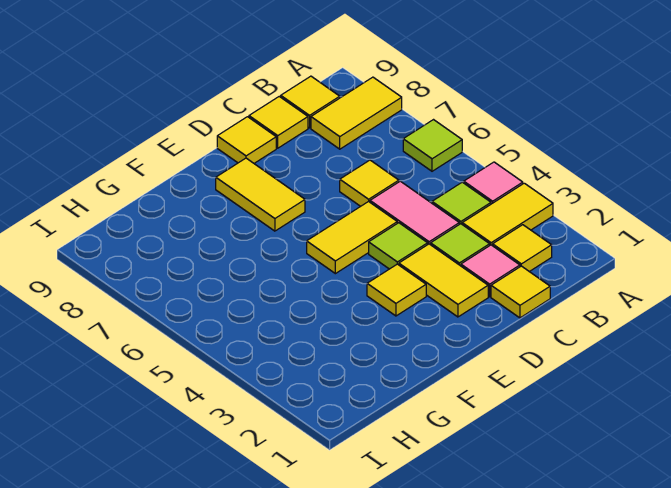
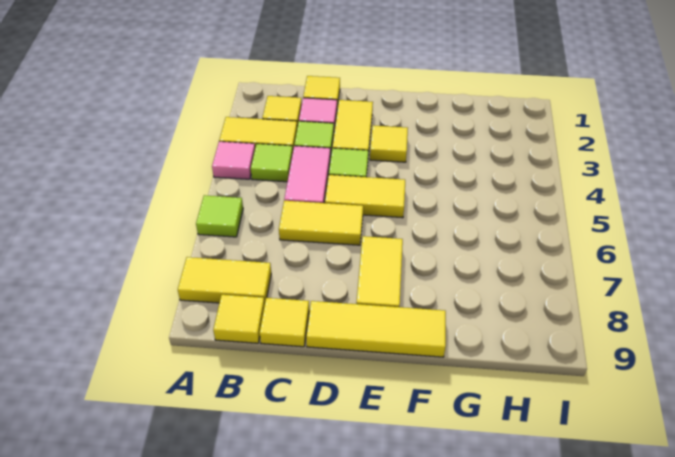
yellow 1x1 tile [340,160,399,206] -> yellow 1x2 tile [279,201,363,245]
yellow 1x1 tile [217,117,276,163] -> yellow 1x3 tile [306,301,446,357]

